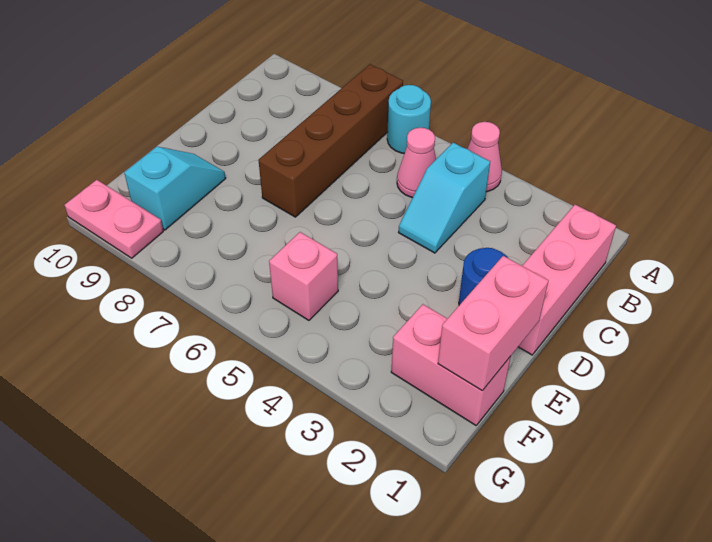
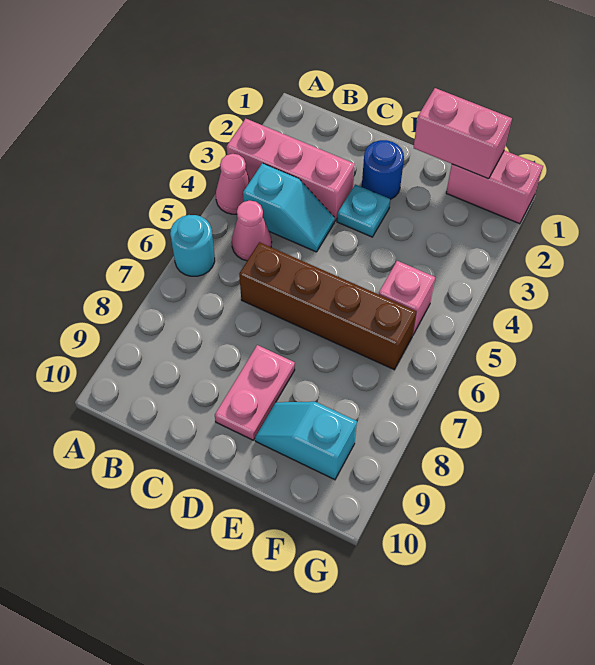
brown 1x4 brick [258,64,403,217] -> brown 1x4 brick moved to [239,242,417,370]
pink 1x3 brick [518,205,616,355] -> pink 1x3 brick moved to [226,119,355,221]
none -> cyan 1x1 plate [337,184,390,237]
pink 1x2 brick [391,304,511,425] -> pink 1x2 brick turned to [446,150,543,224]
pink 1x2 plate [65,180,163,258] -> pink 1x2 plate moved to [215,345,295,440]

